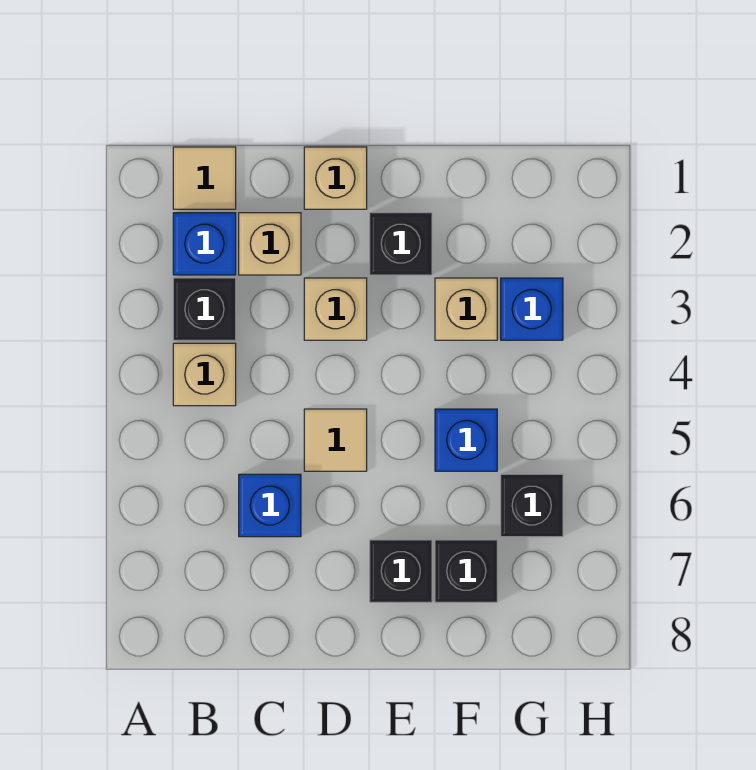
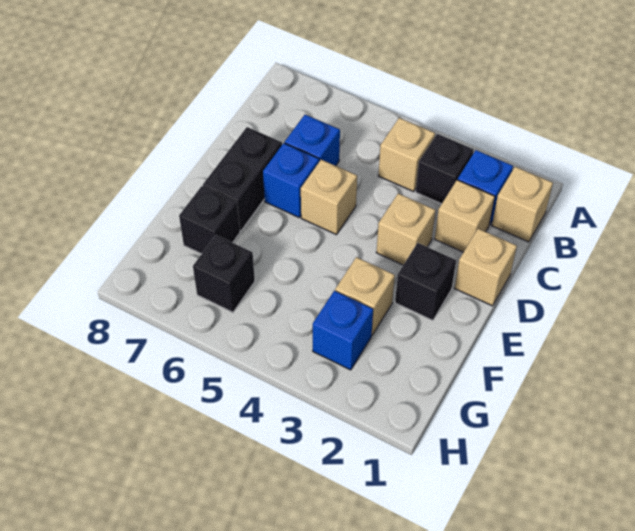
tan 1x1 tile [173,147,236,209] -> tan 1x1 brick [492,167,553,242]
tan 1x1 tile [304,409,367,471] -> tan 1x1 brick [301,160,357,235]
black 1x1 brick [370,540,432,602] -> black 1x2 brick [203,127,282,231]
blue 1x1 brick [435,409,497,471] -> blue 1x1 brick moved to [263,143,319,217]

